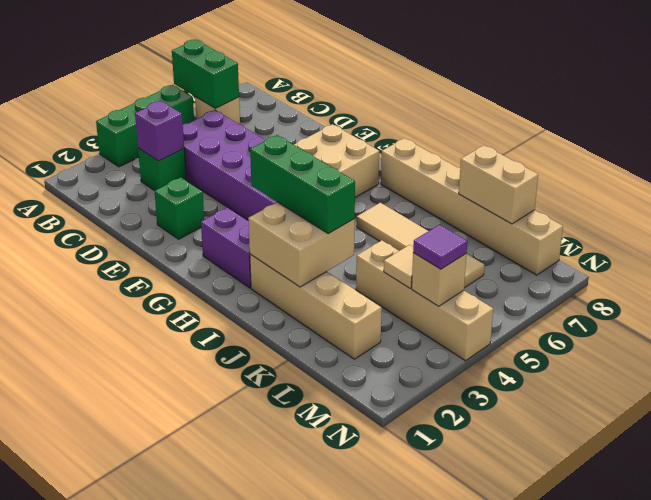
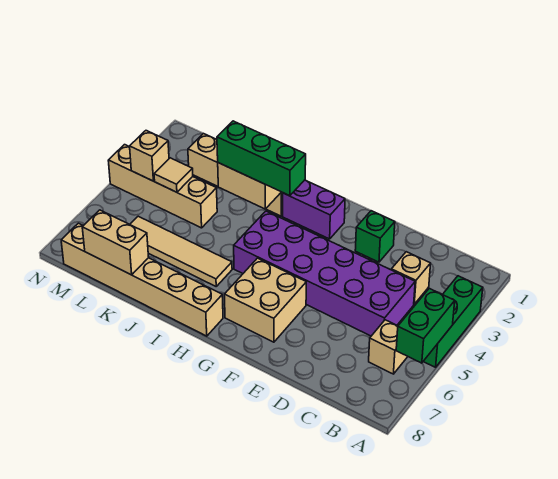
green 1x2 brick [172,40,239,108] -> green 1x2 brick turned to [396,288,455,363]
green 1x1 brick [138,148,186,191] -> tan 1x1 brick [391,252,431,304]
purple 1x1 brick [135,101,184,161] -> none
purple 1x1 tile [413,225,467,269] -> none

